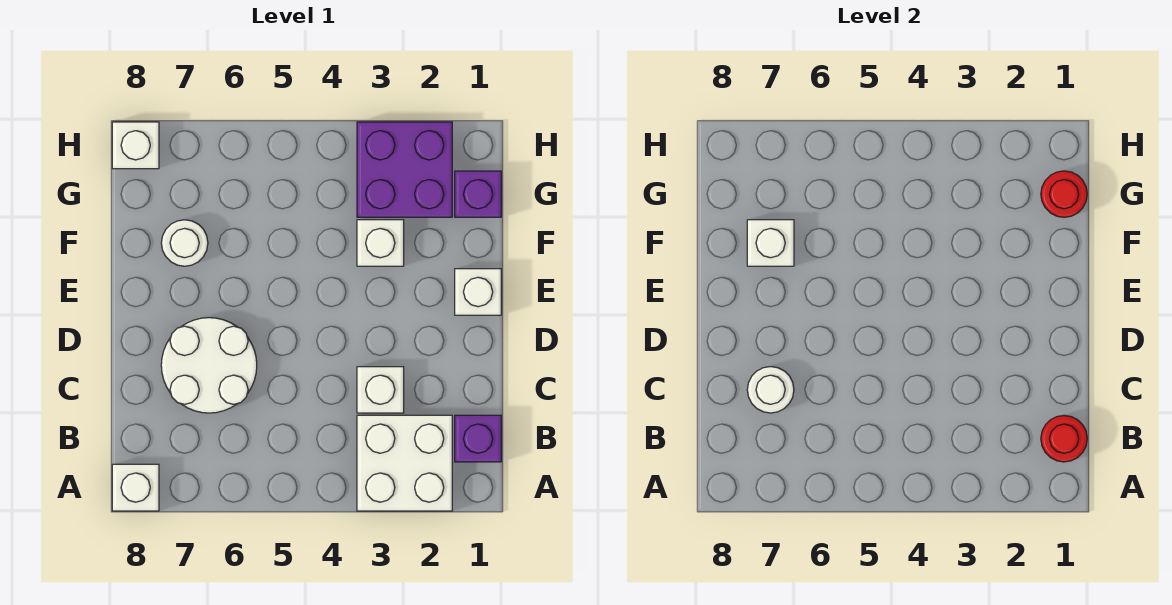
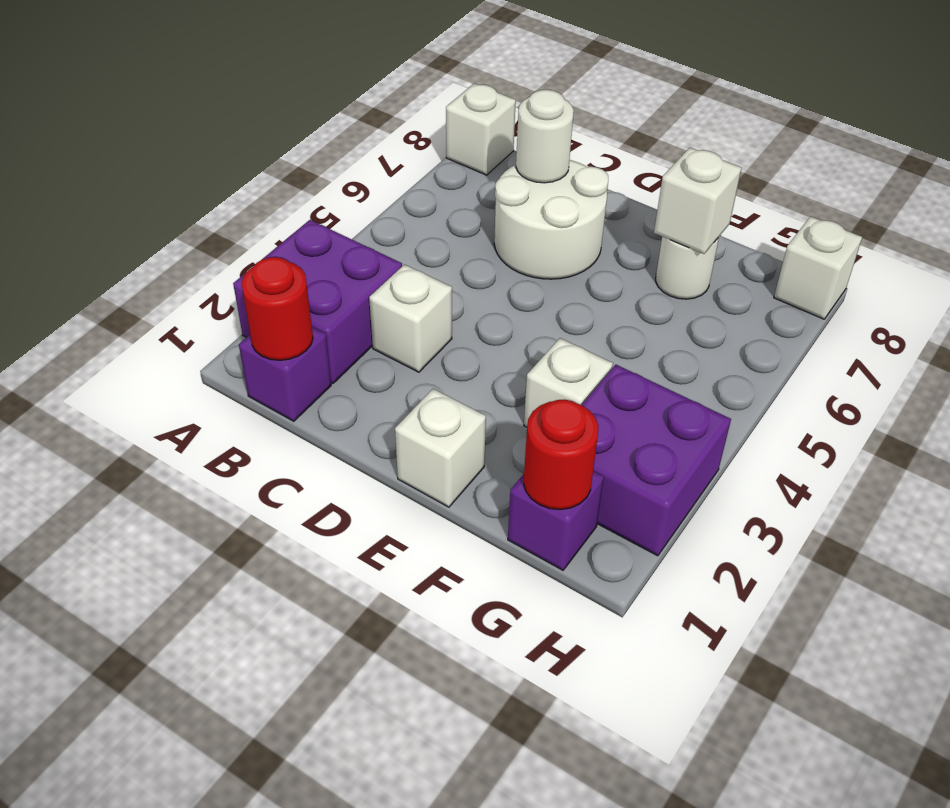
white 2x2 brick [357,415,452,511] -> purple 2x2 brick [233,220,402,383]

